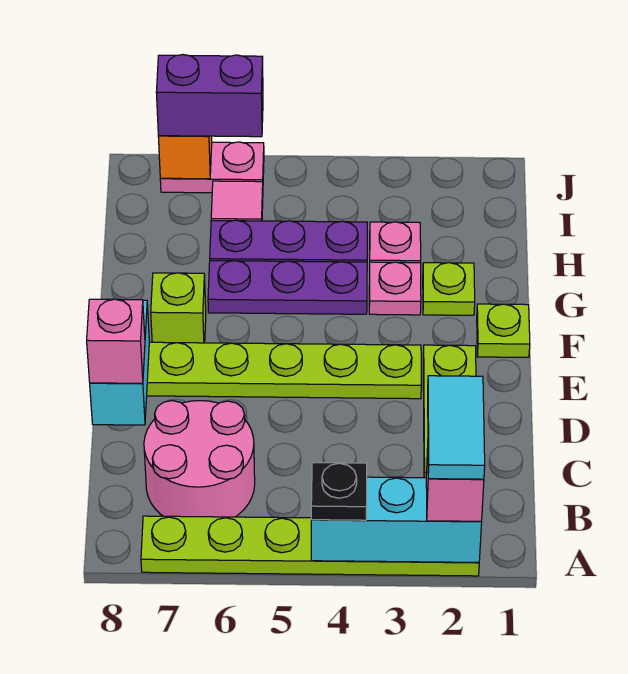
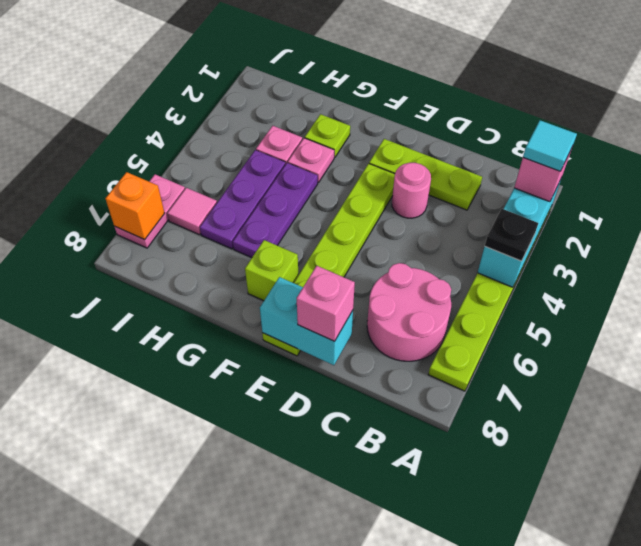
cyan 1x2 tile [428,376,485,479] -> cyan 1x1 tile [523,120,577,171]
none -> pink 1x1 round brick [392,163,431,218]
lime 1x1 plate [477,304,530,357] -> none
purple 1x2 brick [156,55,263,137] -> none

